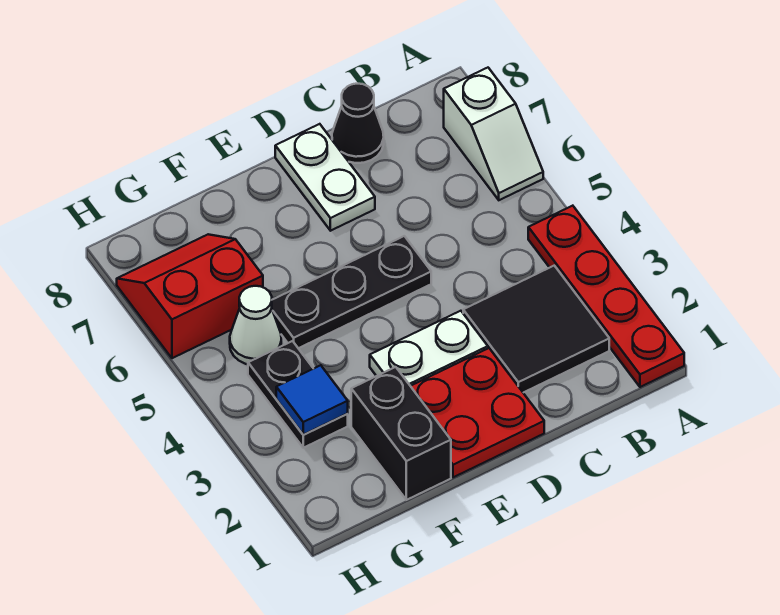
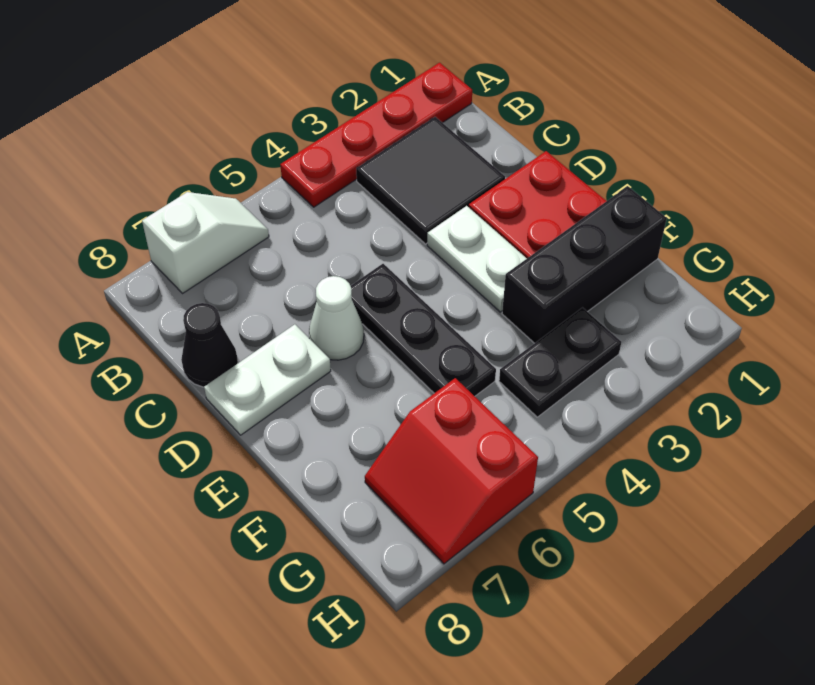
black 1x2 brick [351,367,451,500] -> black 1x3 brick [502,186,667,343]
blue 1x1 tile [276,365,348,435] -> none
white 1x1 cone [230,286,281,364] -> white 1x1 cone moved to [309,276,364,360]

